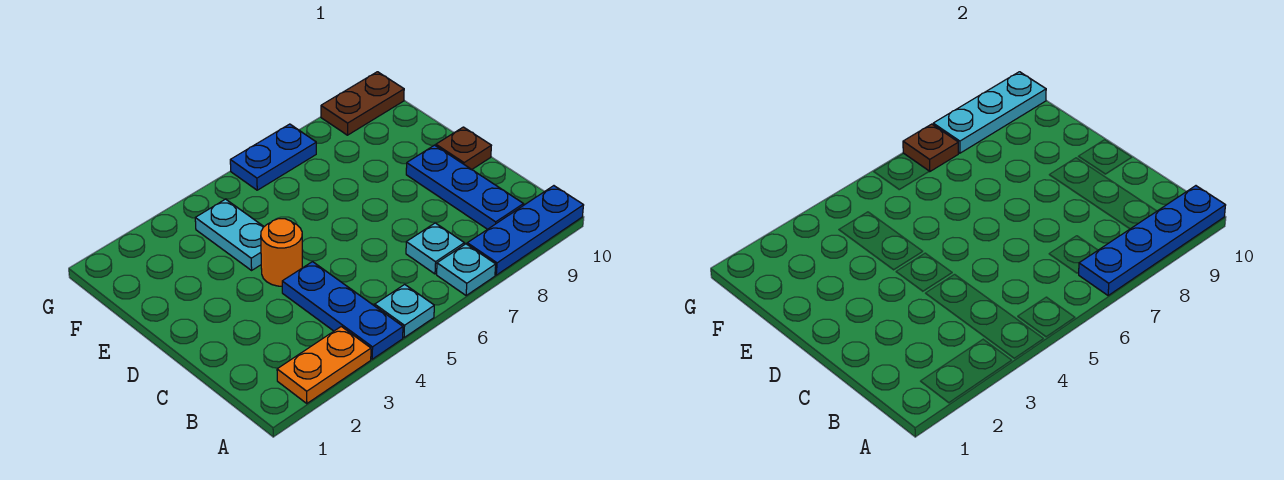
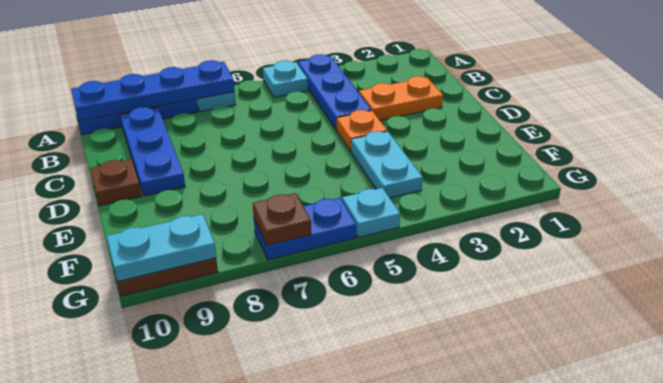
orange 1x2 plate [277,326,371,404] -> orange 1x2 plate moved to [359,76,443,120]
cyan 1x1 plate [406,223,464,274] -> cyan 1x1 plate moved to [342,188,400,237]
orange 1x1 round brick [261,219,302,286] -> orange 1x1 plate [336,110,387,151]
cyan 1x3 plate [933,72,1046,153] -> cyan 1x2 plate [107,214,216,282]

